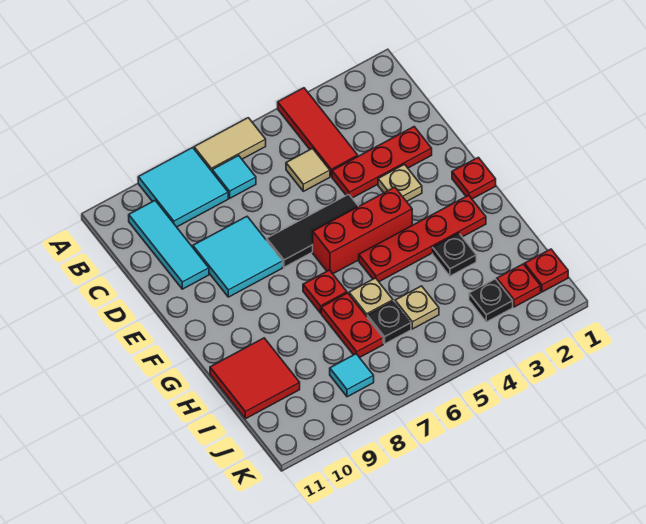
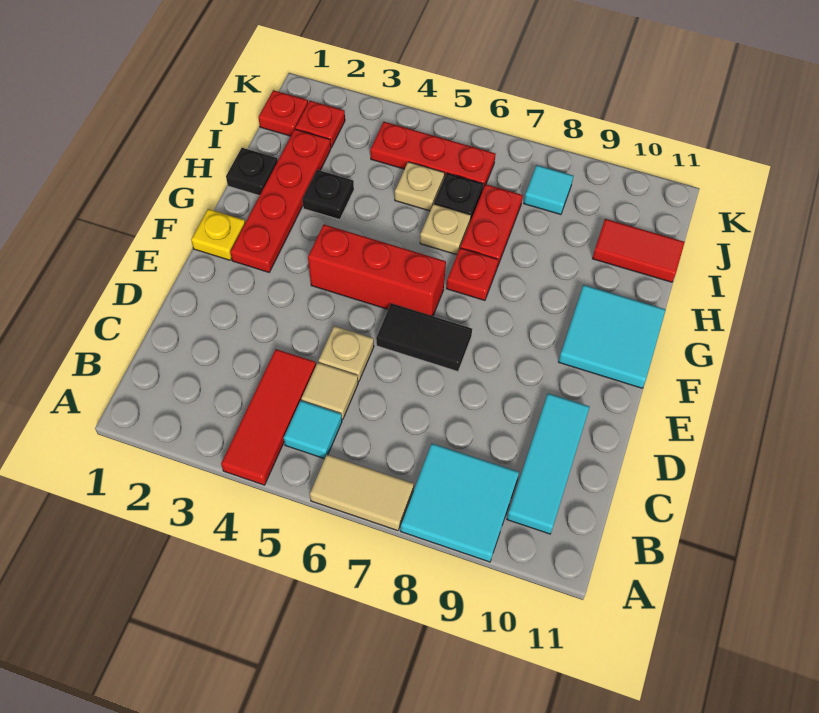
cyan 1x1 tile [212,155,256,198] -> cyan 1x1 tile moved to [284,401,342,459]
red 1x3 plate [332,127,432,198] -> red 1x3 plate moved to [370,122,496,189]
cyan 2x2 tile [193,217,283,297] -> cyan 2x2 tile moved to [558,285,666,388]
tan 1x1 plate [378,164,422,201] -> tan 1x1 plate moved to [318,326,374,382]
black 1x3 tile [267,194,358,267] -> black 1x2 tile [376,304,472,371]
red 1x1 plate [452,157,496,199] -> yellow 1x1 plate [191,209,245,260]
red 1x4 plate [359,195,486,282] -> red 1x4 plate turned to [230,129,331,272]
red 2x2 tile [210,338,300,419] -> red 1x2 tile [592,219,685,282]
black 1x1 plate [469,279,513,322] -> black 1x1 plate moved to [226,148,278,196]

